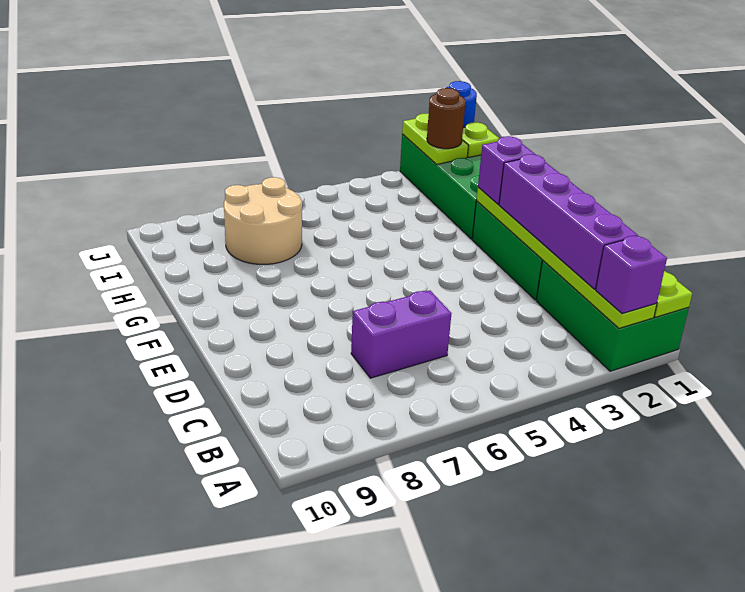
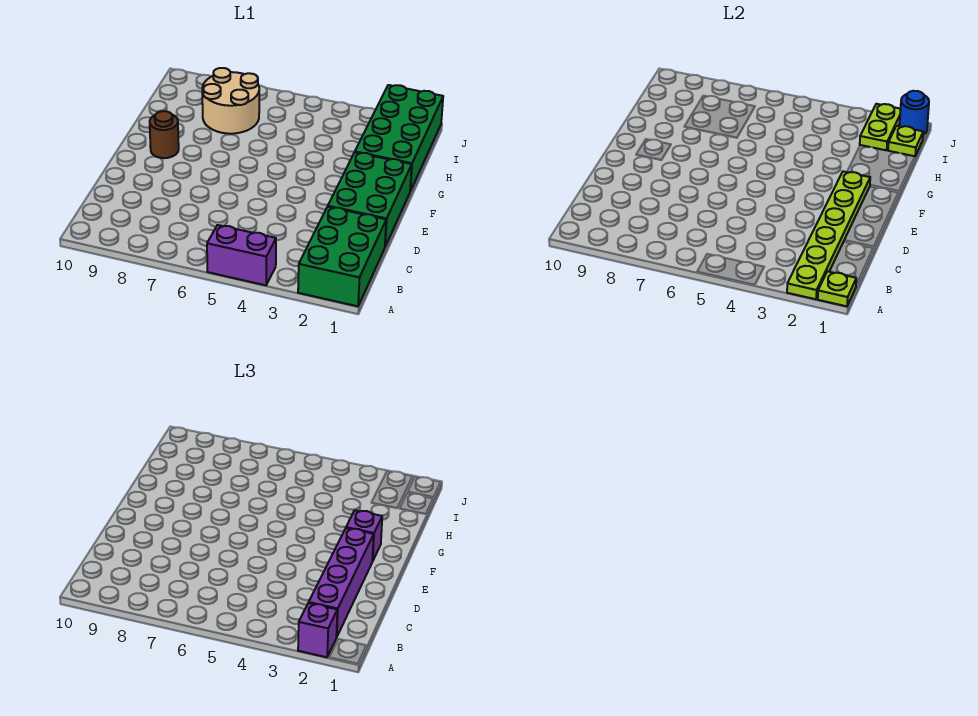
purple 1x2 brick [351,291,452,378] -> purple 1x2 brick moved to [207,225,276,285]
brown 1x1 round brick [427,88,465,149] -> brown 1x1 round brick moved to [150,111,179,158]

